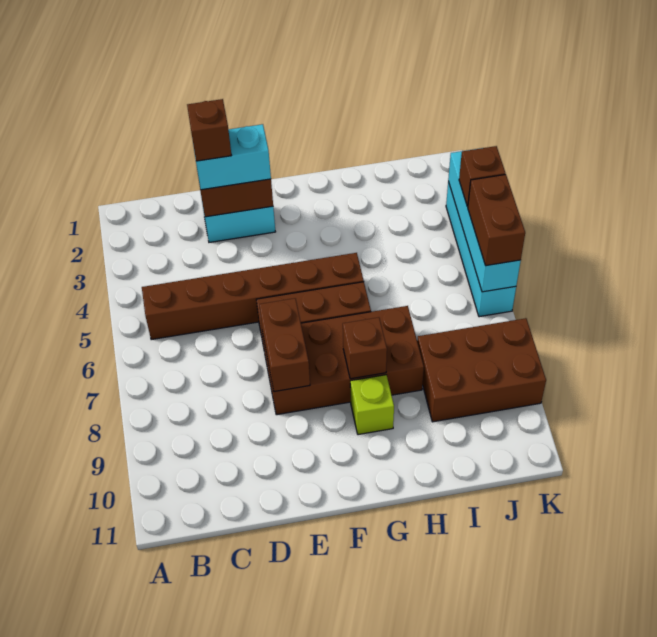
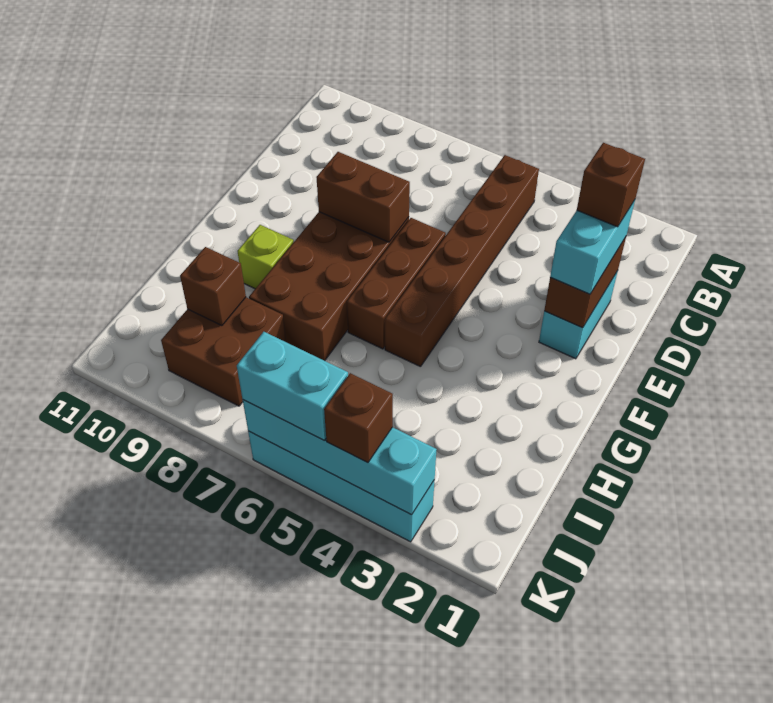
brown 1x1 brick [343,317,387,379] -> brown 1x1 brick moved to [180,247,246,326]
brown 2x3 brick [417,318,546,422] -> brown 2x2 brick [161,297,286,406]
brown 1x2 brick [468,174,525,266] -> cyan 1x2 brick [237,332,348,441]

